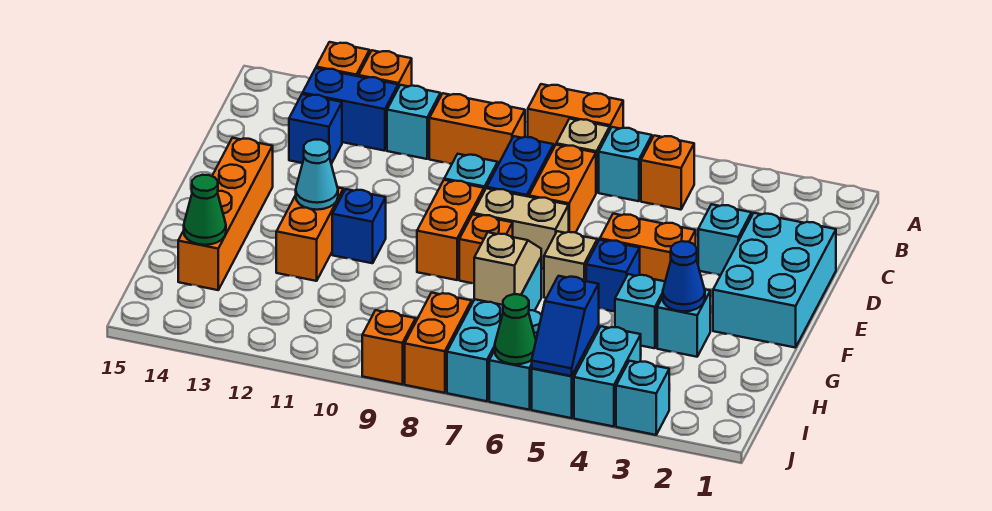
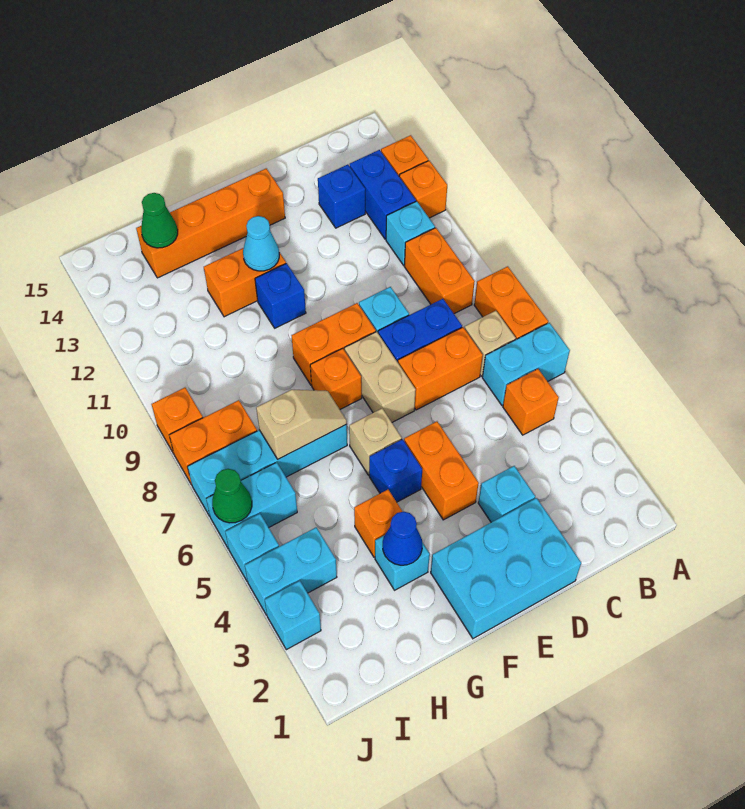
cyan 1x1 brick [599,127,652,201] -> cyan 1x2 brick [482,323,570,405]
cyan 1x1 brick [615,274,665,348] -> orange 1x1 brick [354,490,403,557]
blue 1x2 slope [532,276,599,376] -> none

